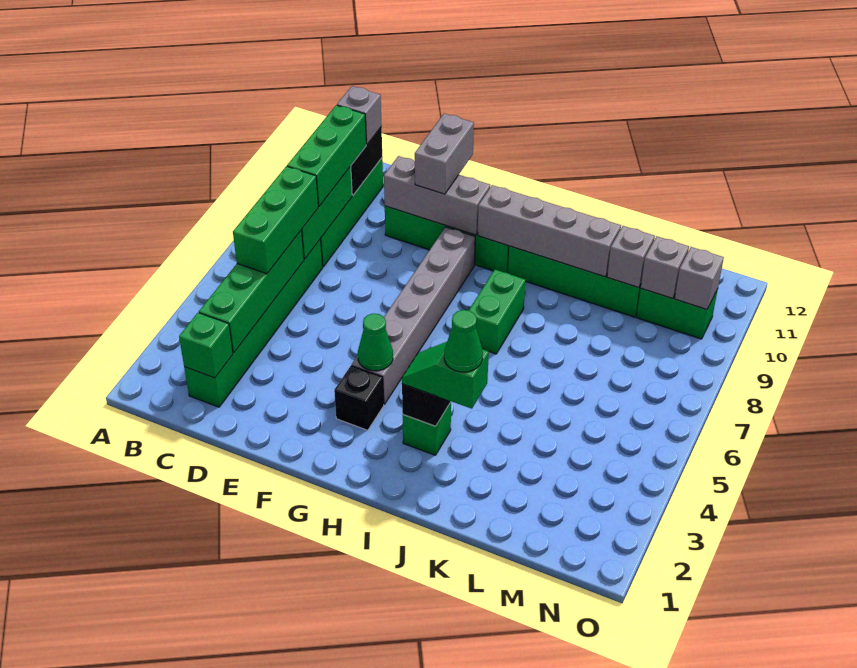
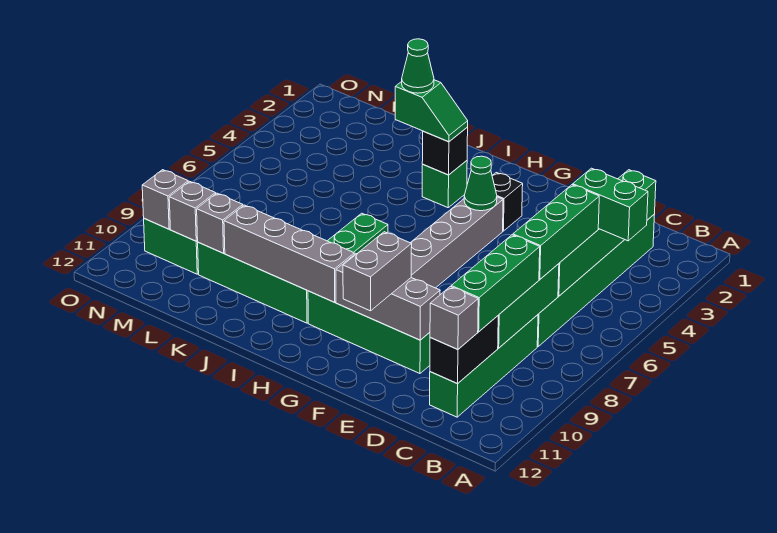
none -> green 1x2 brick [573,168,648,241]

